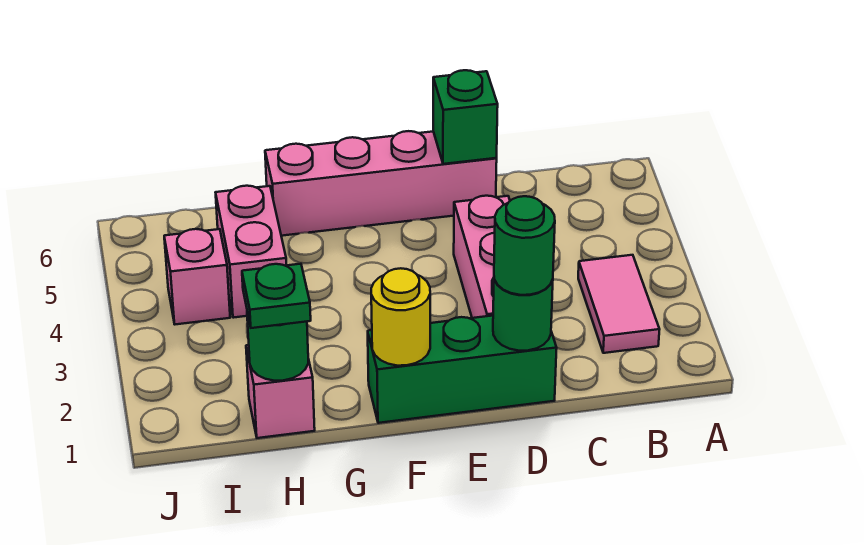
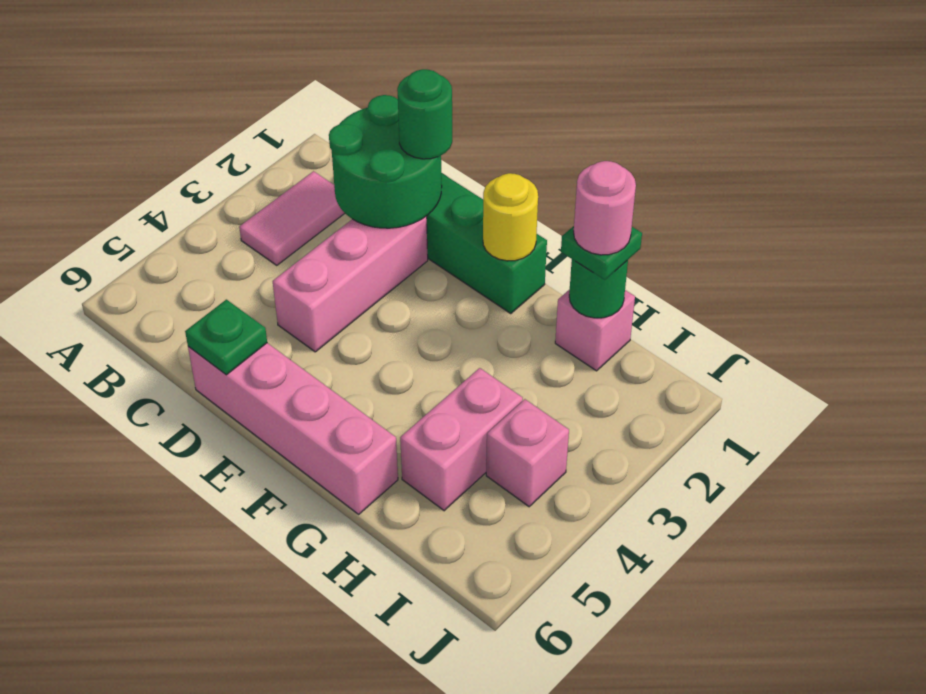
green 1x1 round brick [493,279,553,351] -> green 2x2 round brick [329,95,442,228]
green 1x1 brick [433,70,498,164] -> green 1x1 plate [185,300,267,375]
none -> pink 1x1 round brick [574,161,636,255]

